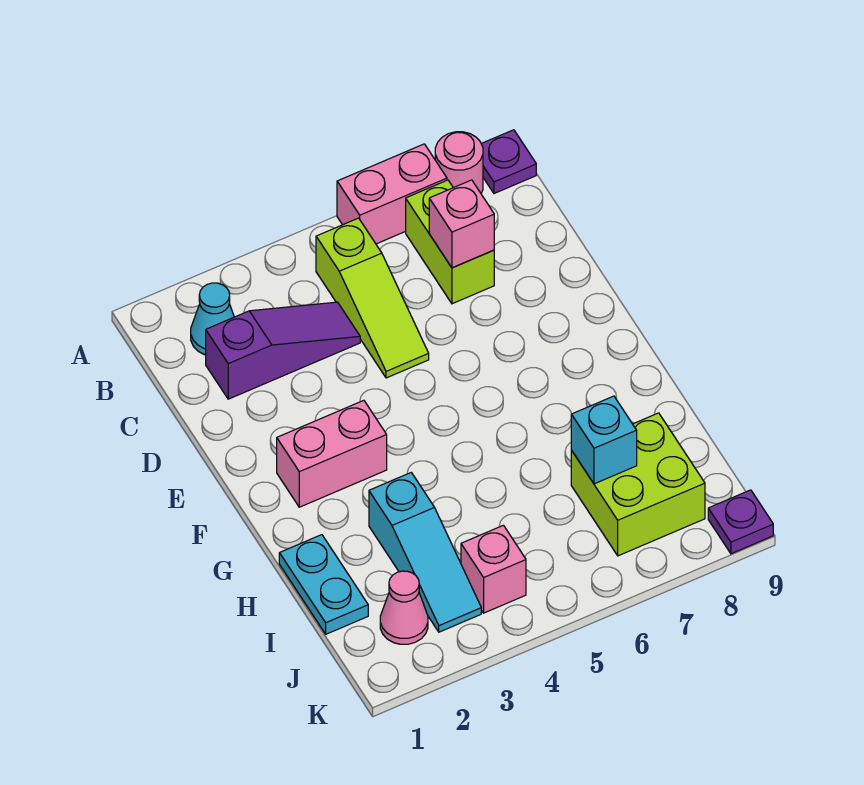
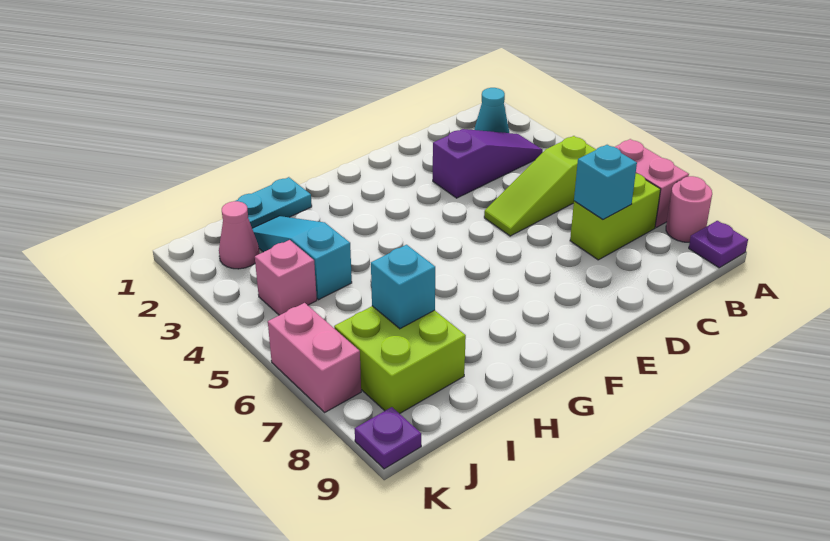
purple 1x3 slope [206,302,360,399] -> purple 1x3 slope turned to [433,129,543,198]
pink 1x1 brick [429,180,494,268] -> cyan 1x1 brick [574,145,637,220]
pink 1x2 brick [277,400,387,507] -> pink 1x2 brick moved to [268,303,361,412]
cyan 1x3 slope [369,473,481,632] -> cyan 1x3 slope turned to [252,216,352,300]

